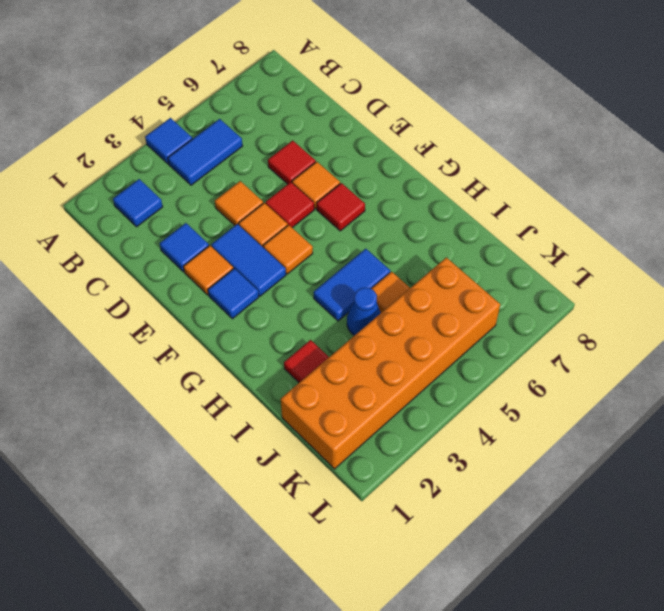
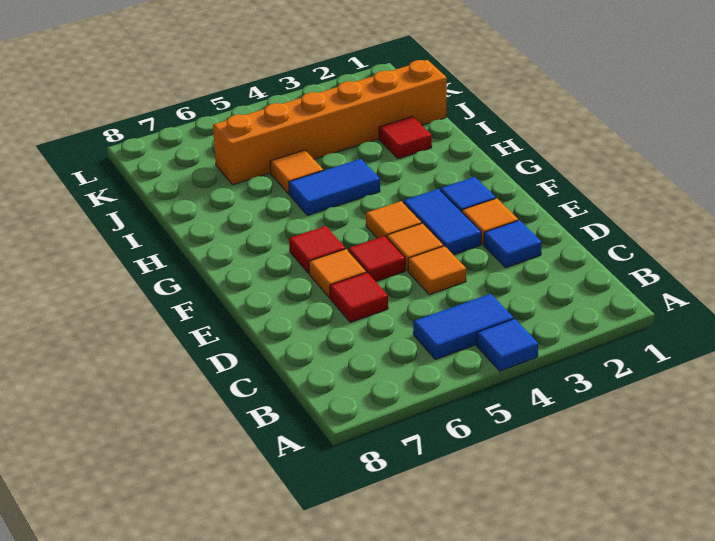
blue 1x1 tile [113,179,163,227] -> none
blue 1x1 cone [347,288,381,336] -> none
orange 2x6 brick [281,257,500,469] -> orange 1x6 brick [213,60,447,185]

